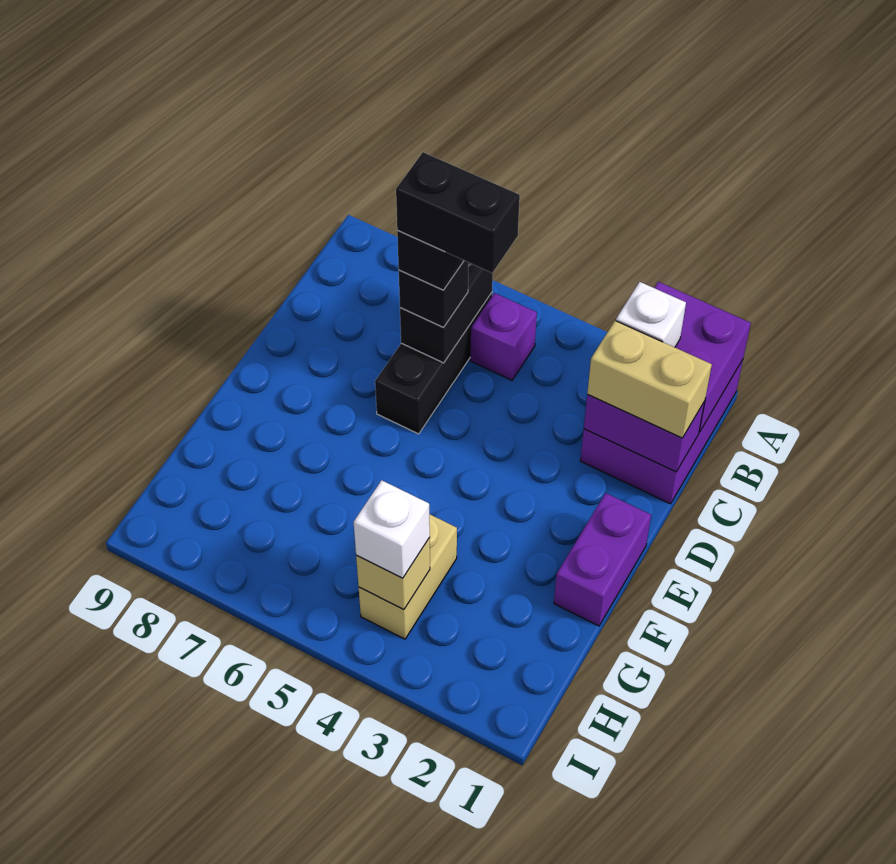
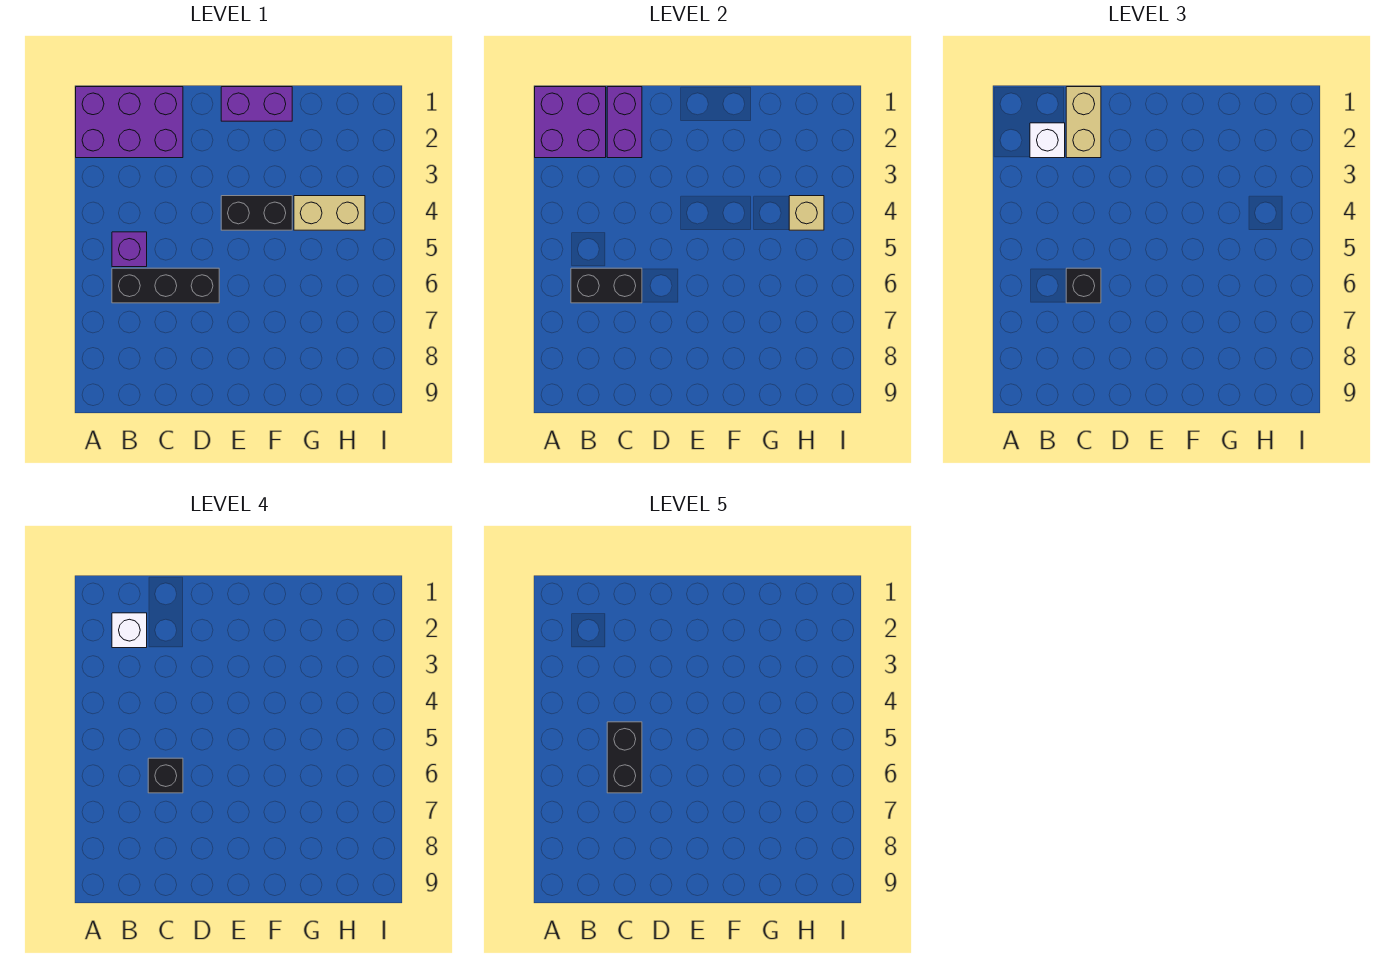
none -> black 1x2 brick [221,196,292,230]
white 1x1 brick [354,480,430,578] -> white 1x1 brick moved to [112,613,147,648]

